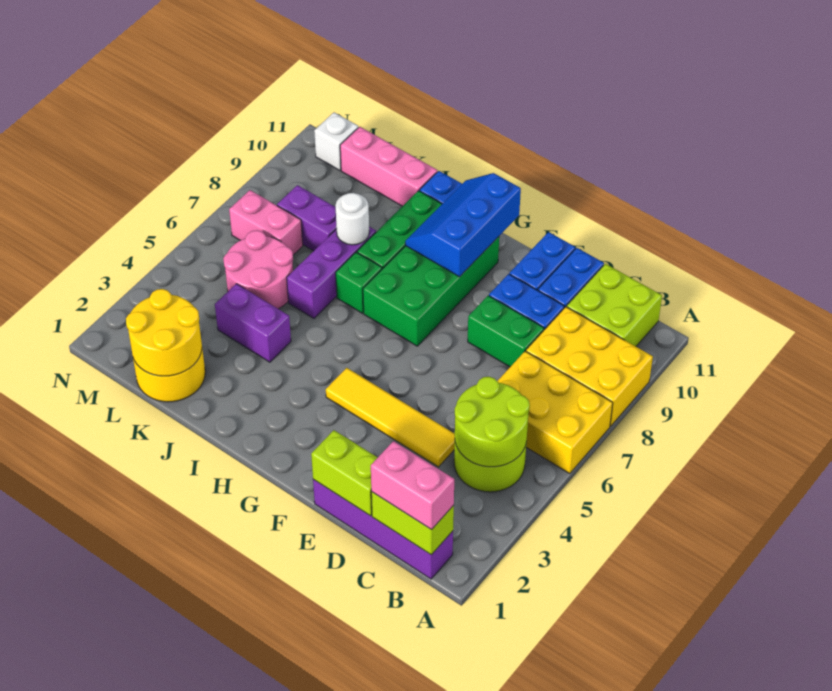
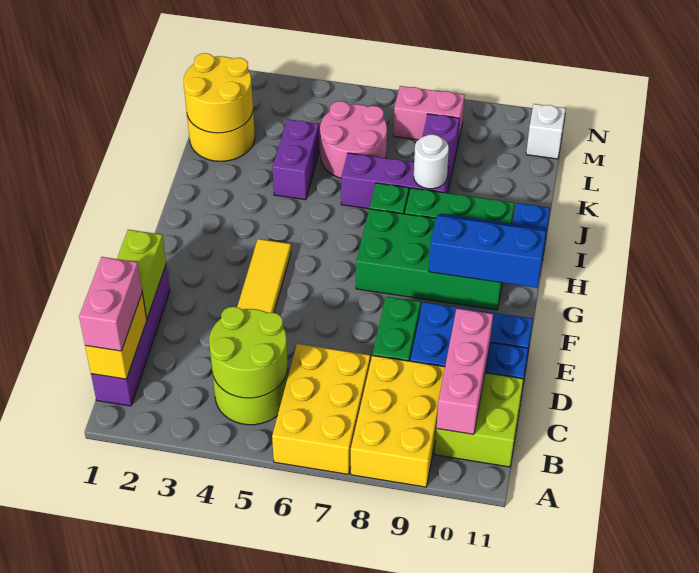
lime 1x2 brick [371,492,454,555] -> yellow 1x2 brick [85,293,147,379]
pink 1x3 brick [340,127,437,206] -> pink 1x3 brick moved to [437,309,493,434]
pink 1x2 brick [229,190,303,255] -> pink 1x2 brick turned to [393,86,465,142]

